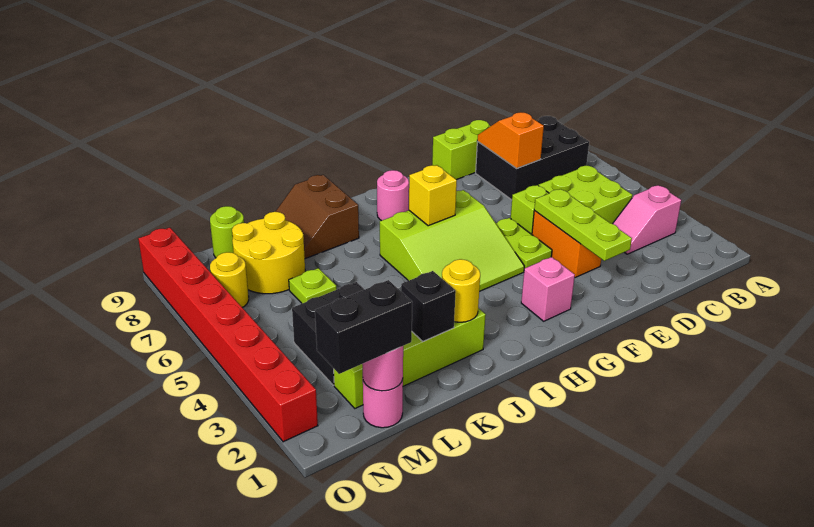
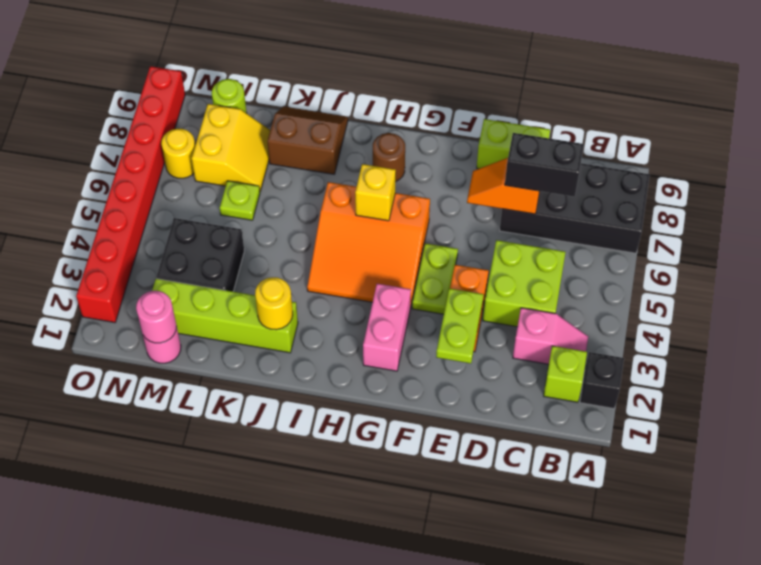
pink 1x2 slope [613,185,681,254] -> pink 1x2 slope turned to [513,308,588,364]
black 2x3 brick [476,116,589,200] -> black 2x4 brick [500,163,650,253]
orange 1x2 slope [477,112,544,168] -> orange 1x2 slope turned to [467,158,540,214]
lime 1x3 plate [534,189,632,261] -> lime 1x2 plate [436,288,484,363]
lime 1x1 brick [511,185,549,234] -> lime 1x1 brick moved to [544,346,587,402]
pink 1x1 brick [521,257,575,321] -> pink 1x2 brick [363,284,411,371]
lime 3x3 slope [380,190,524,291] -> orange 3x3 slope [307,182,430,308]
pink 1x1 round brick [377,170,409,221] -> brown 1x1 round brick [373,133,405,181]
brown 2x2 slope [275,175,359,259] -> brown 2x2 slope turned to [267,107,348,174]
black 1x1 brick [401,271,456,341] -> black 1x1 brick moved to [580,352,624,409]
yellow 2x2 round brick [232,212,305,294] -> yellow 2x2 slope [192,104,270,191]
black 1x2 brick [315,280,412,374] -> black 1x2 brick moved to [505,133,584,197]

